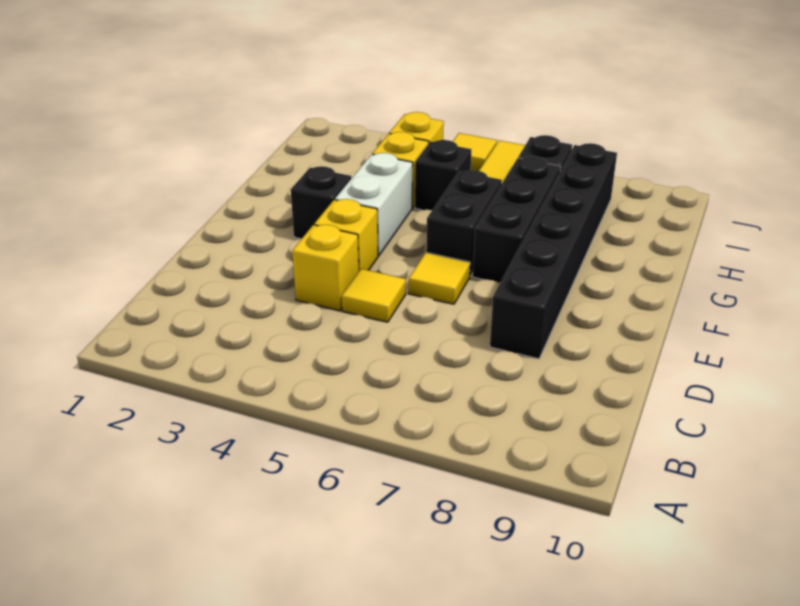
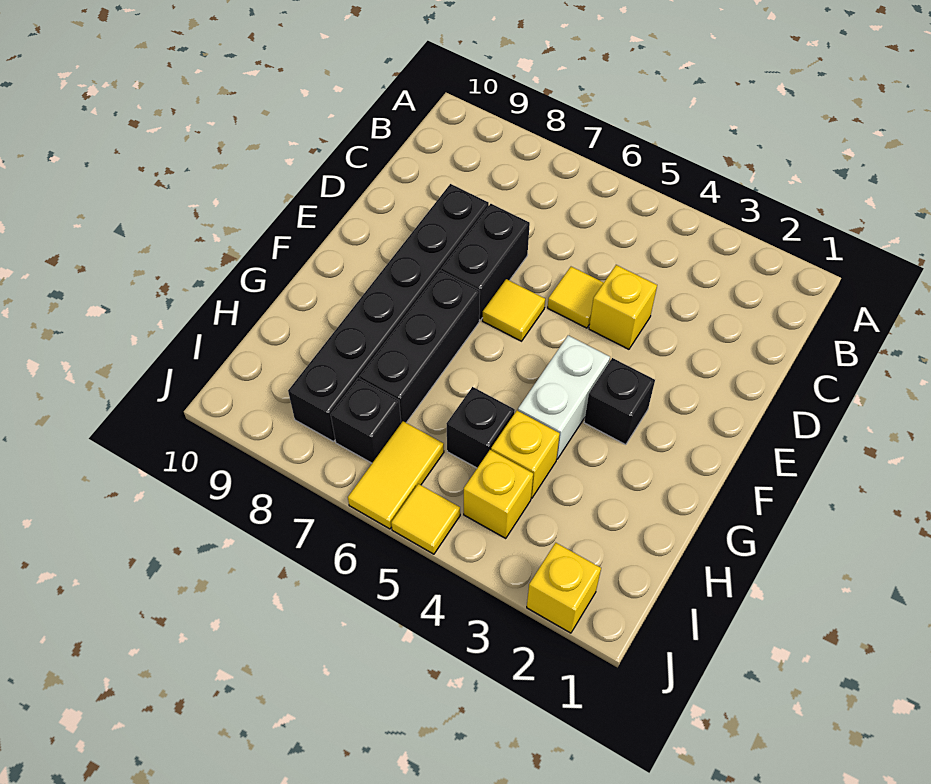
yellow 1x1 brick [314,199,378,271] -> yellow 1x1 brick moved to [527,543,601,633]
black 1x2 brick [426,170,502,276] -> black 1x2 brick moved to [441,204,530,320]

